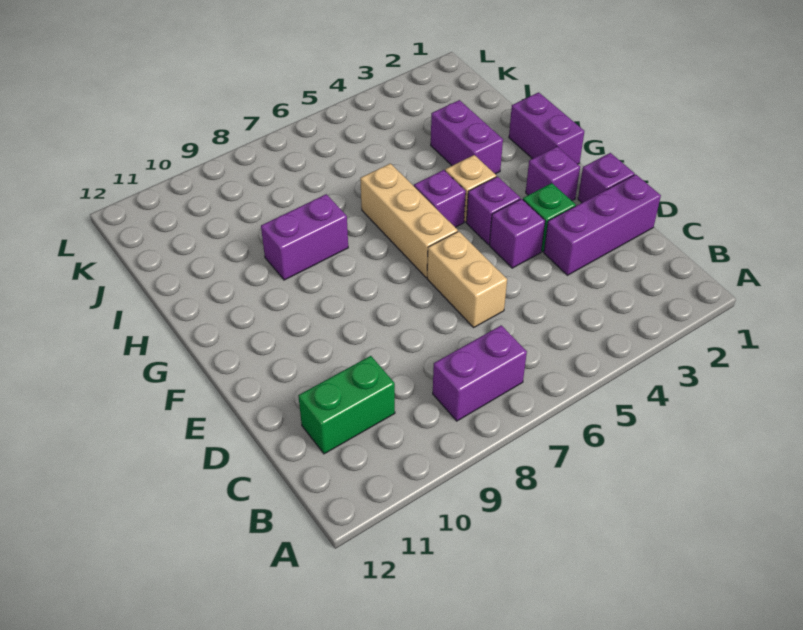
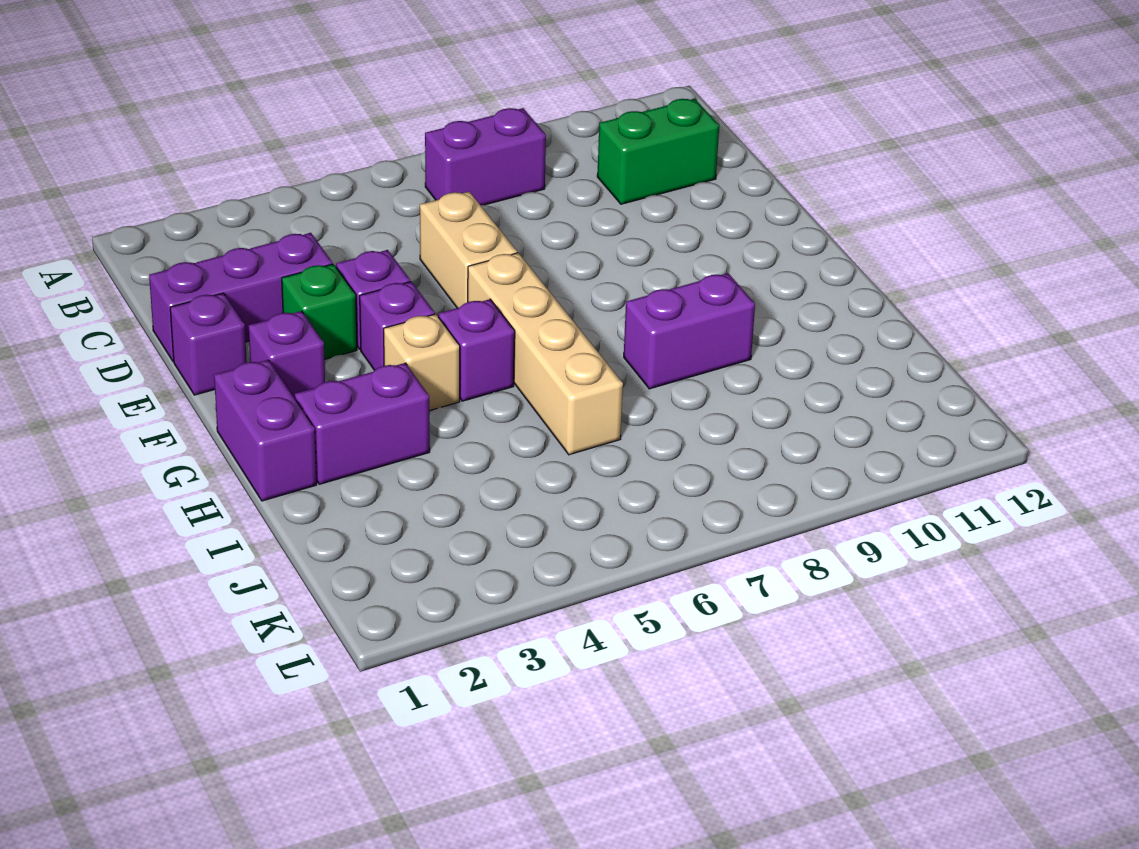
tan 1x3 brick [360,163,458,278] -> tan 1x4 brick [468,253,623,455]
purple 1x2 brick [431,100,503,174] -> purple 1x2 brick turned to [295,363,430,484]

